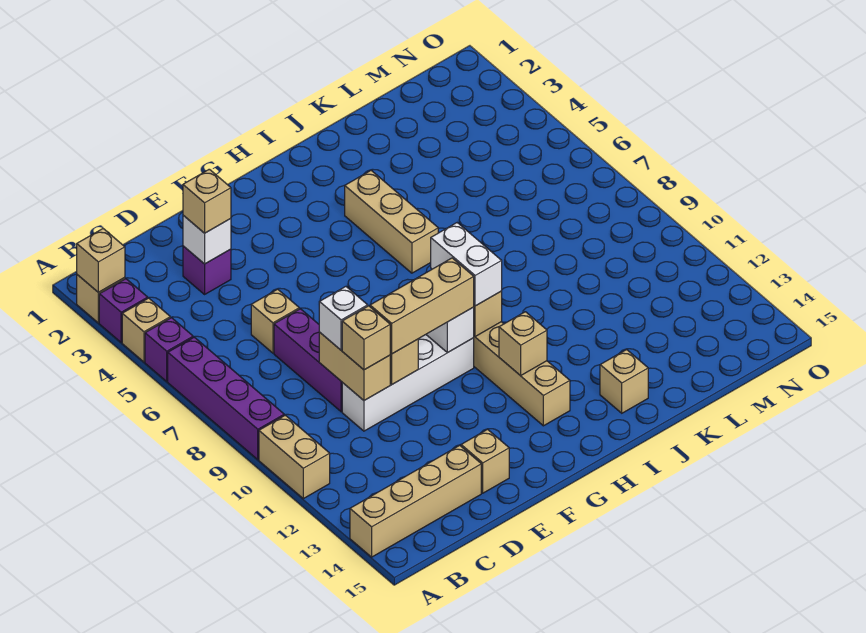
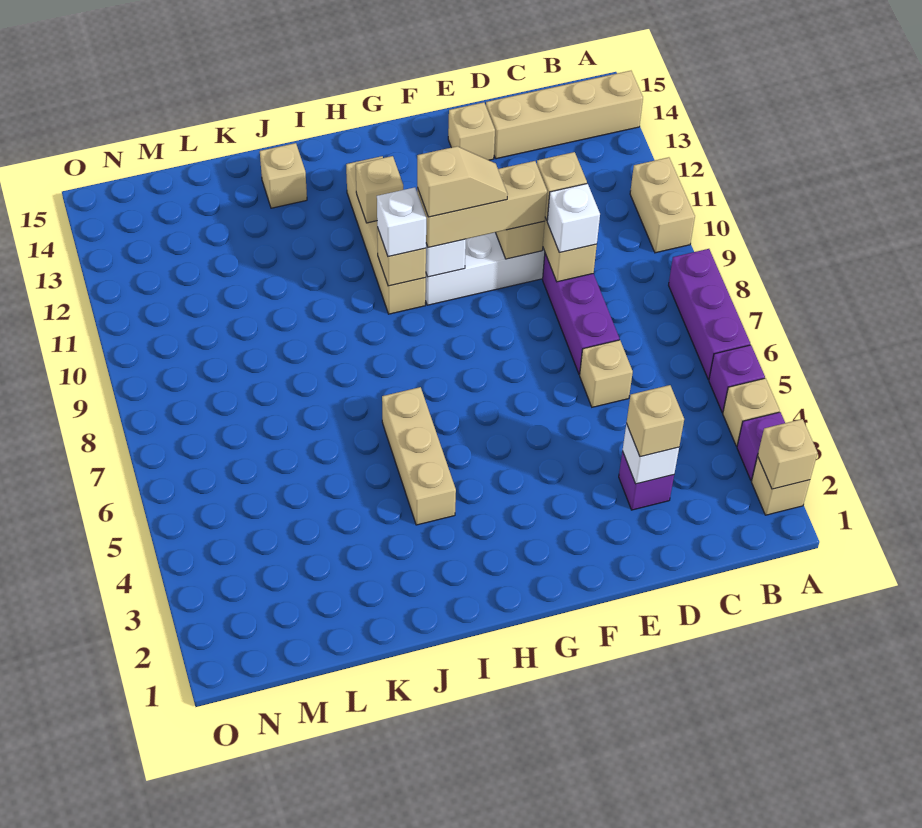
purple 1x4 brick [168,337,284,459] -> purple 1x3 brick [669,249,750,379]
none -> tan 1x2 slope [417,146,508,217]
white 1x2 brick [431,223,502,306] -> white 1x1 brick [377,187,426,257]

